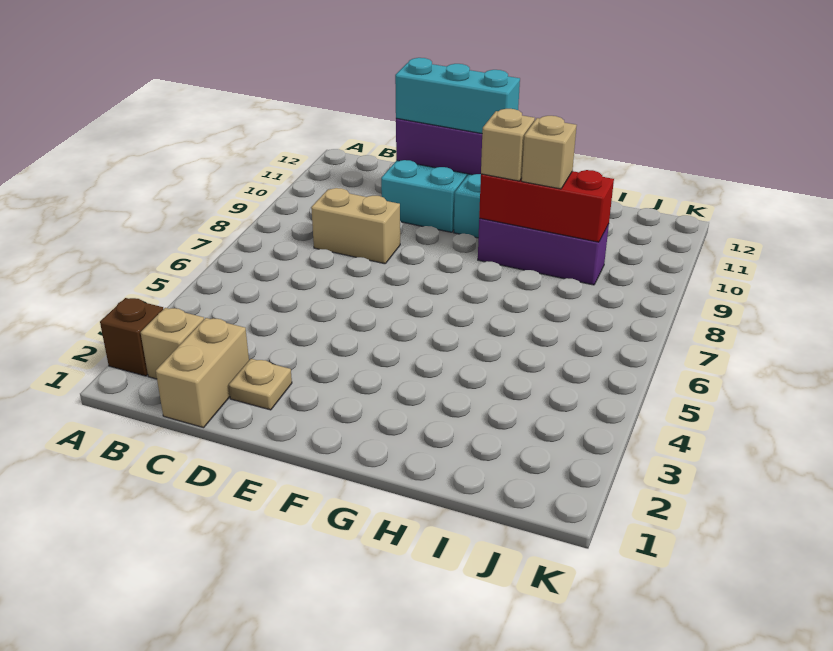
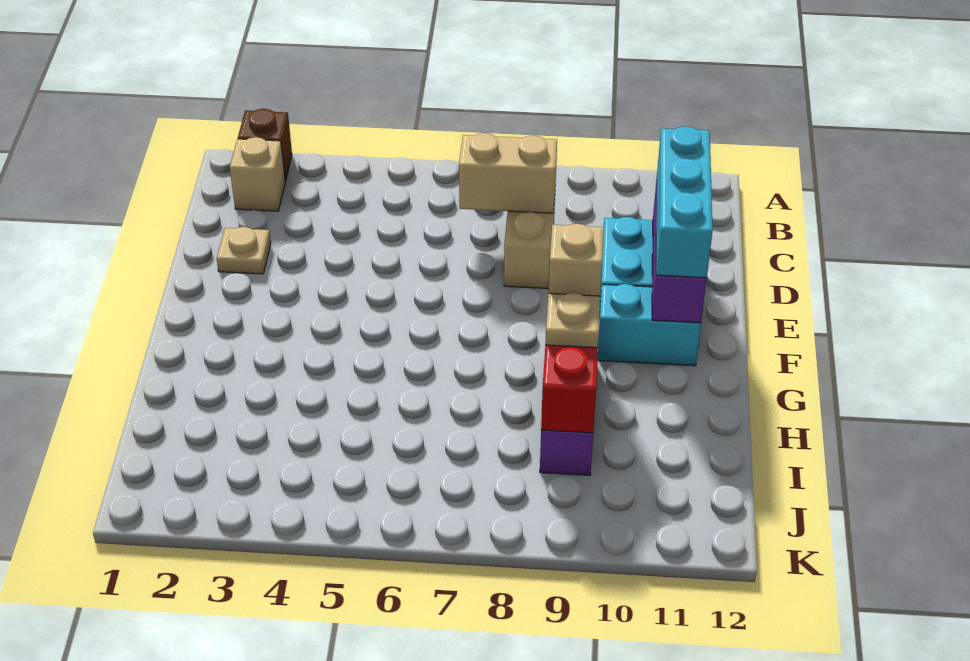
tan 1x2 brick [156,318,249,428] -> tan 1x2 brick moved to [459,133,557,213]
tan 1x1 brick [522,116,577,189] -> tan 1x1 plate [545,293,600,348]

